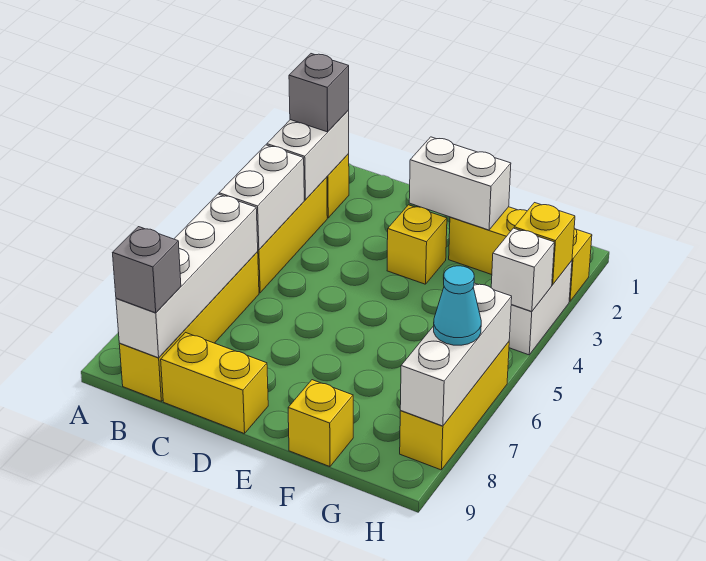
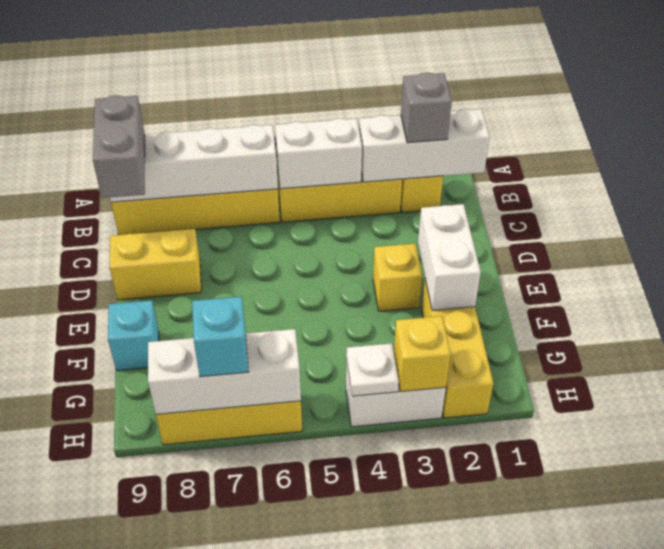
white 1x2 brick [267,110,349,200] -> white 1x3 brick [359,109,490,182]
grey 1x1 brick [113,227,181,313] -> grey 1x2 brick [93,95,145,198]
yellow 1x2 brick [161,333,268,434] -> yellow 1x2 brick turned to [109,229,201,300]
yellow 1x1 brick [288,380,353,467] -> cyan 1x1 brick [108,300,159,371]
white 1x1 brick [491,228,554,312] -> white 1x1 plate [346,343,399,396]
cyan 1x1 cone [434,266,481,345] -> cyan 1x1 brick [192,297,248,377]

